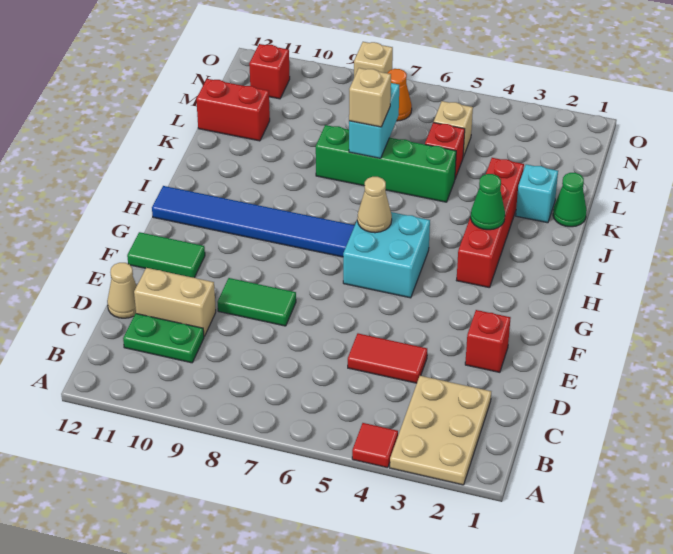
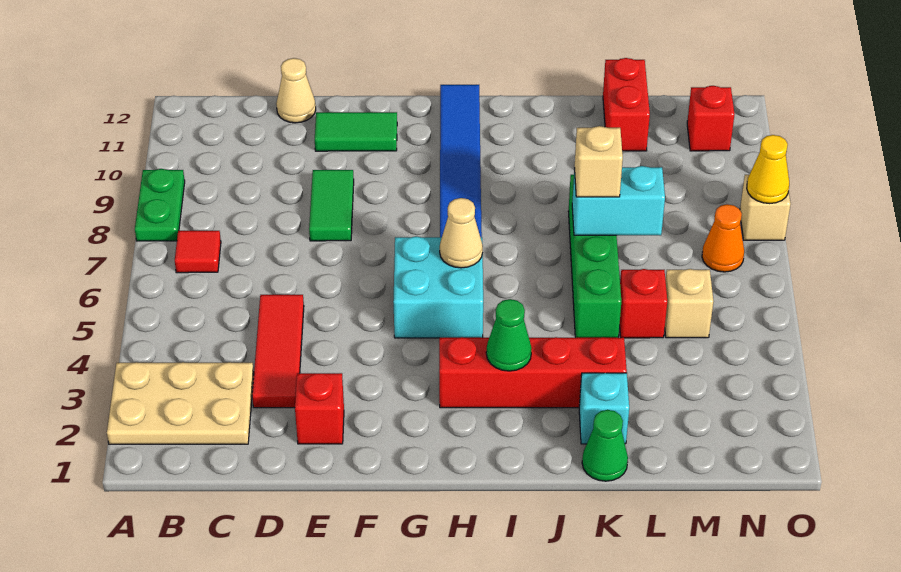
red 1x1 tile [352,423,398,468] -> red 1x1 tile moved to [175,231,221,273]
green 1x2 plate [123,314,204,363] -> green 1x2 plate moved to [135,169,185,241]
red 1x2 tile [348,333,427,383] -> red 1x3 tile [252,295,304,408]
tan 1x2 brick [134,268,216,336] -> none
green 1x2 tile [127,232,205,278] -> green 1x2 tile turned to [315,112,397,151]
none -> yellow 1x1 cone [747,135,789,204]

